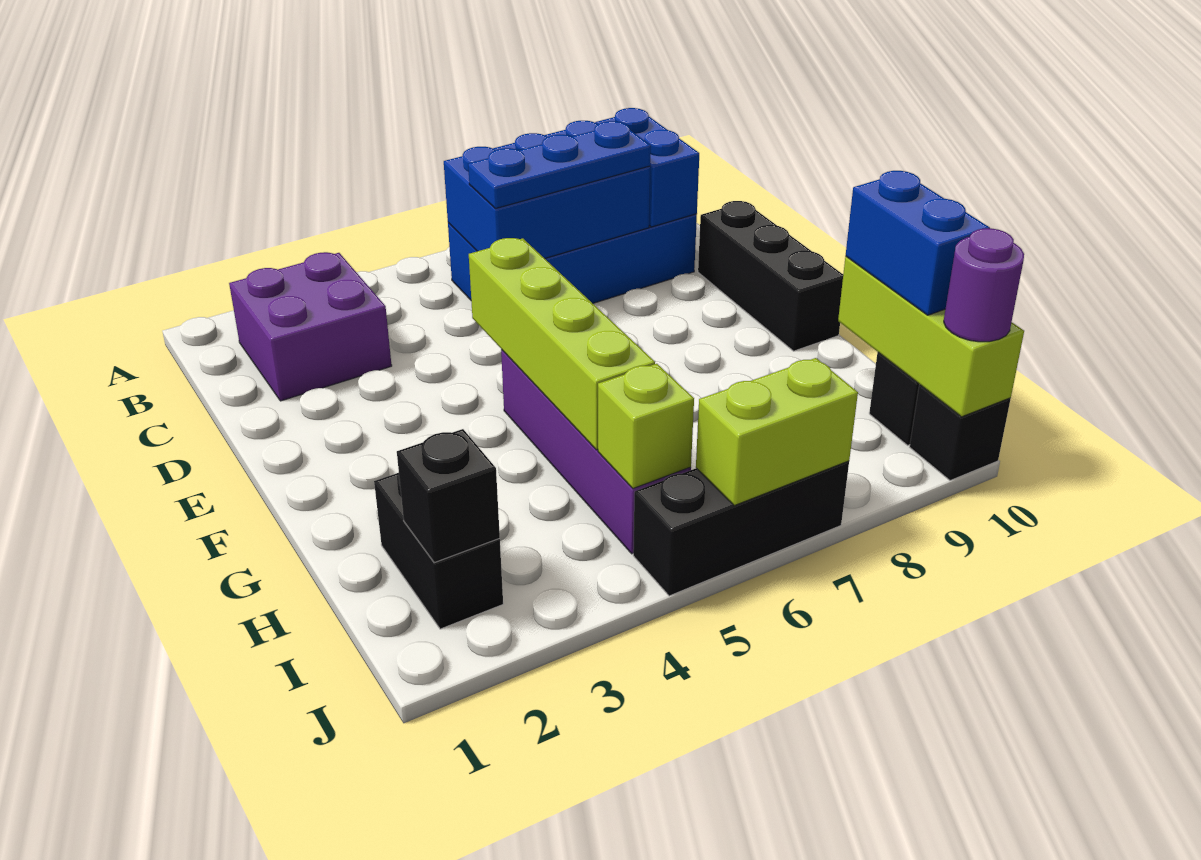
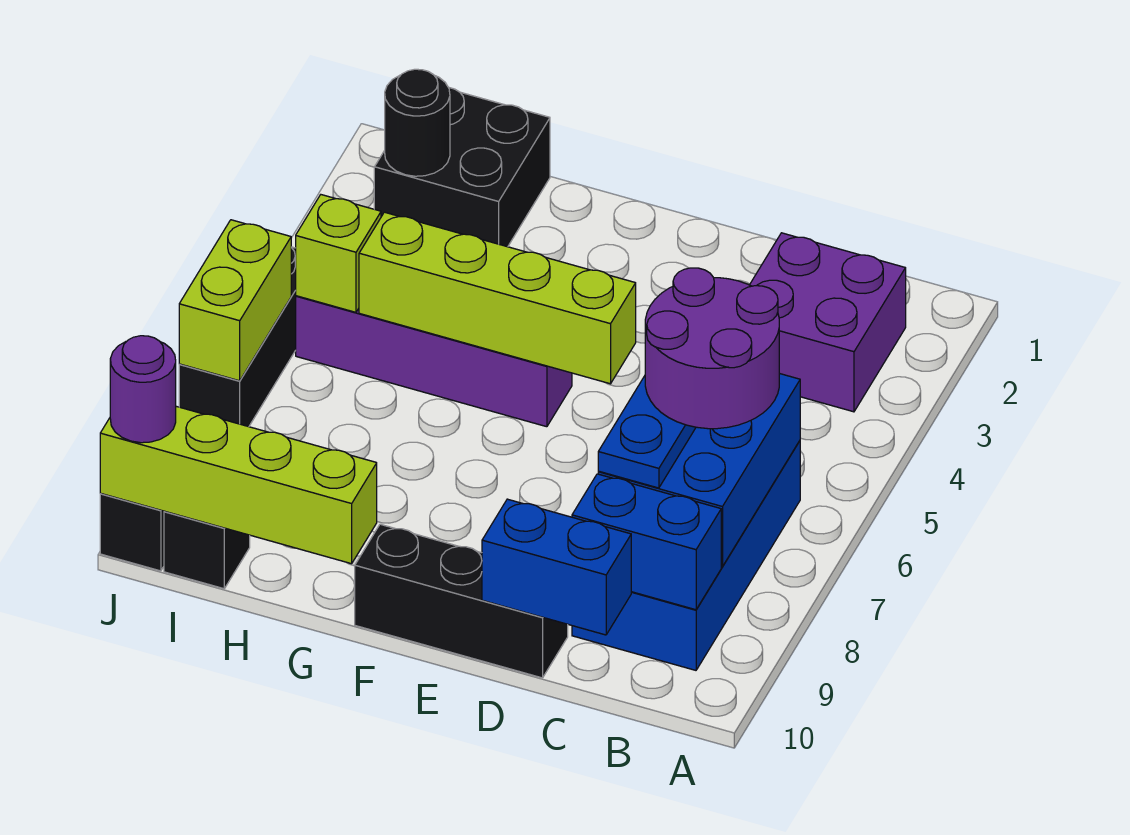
none -> purple 2x2 round brick [645,268,779,429]
black 1x2 brick [374,473,503,629] -> black 2x2 brick [374,88,550,247]
lime 1x3 brick [838,257,1024,417] -> lime 1x4 brick [100,406,377,564]
blue 1x2 brick [846,171,990,315] -> blue 1x2 brick moved to [482,499,631,635]
black 1x1 brick [397,429,500,563] -> black 1x1 round brick [385,69,450,176]

